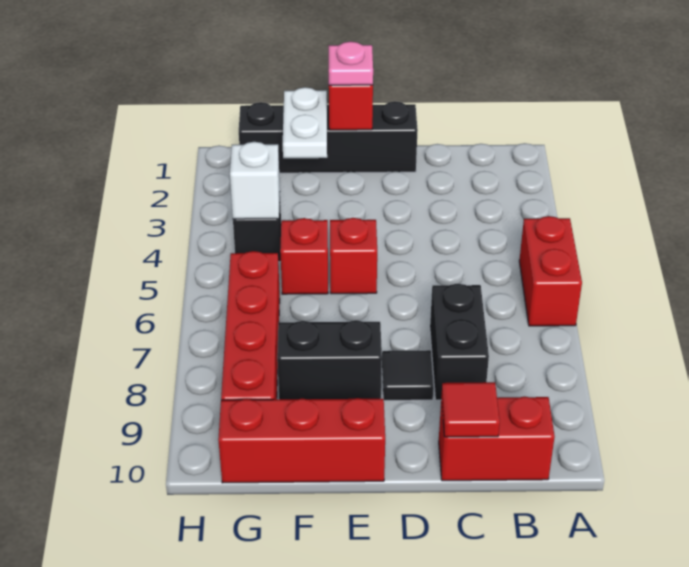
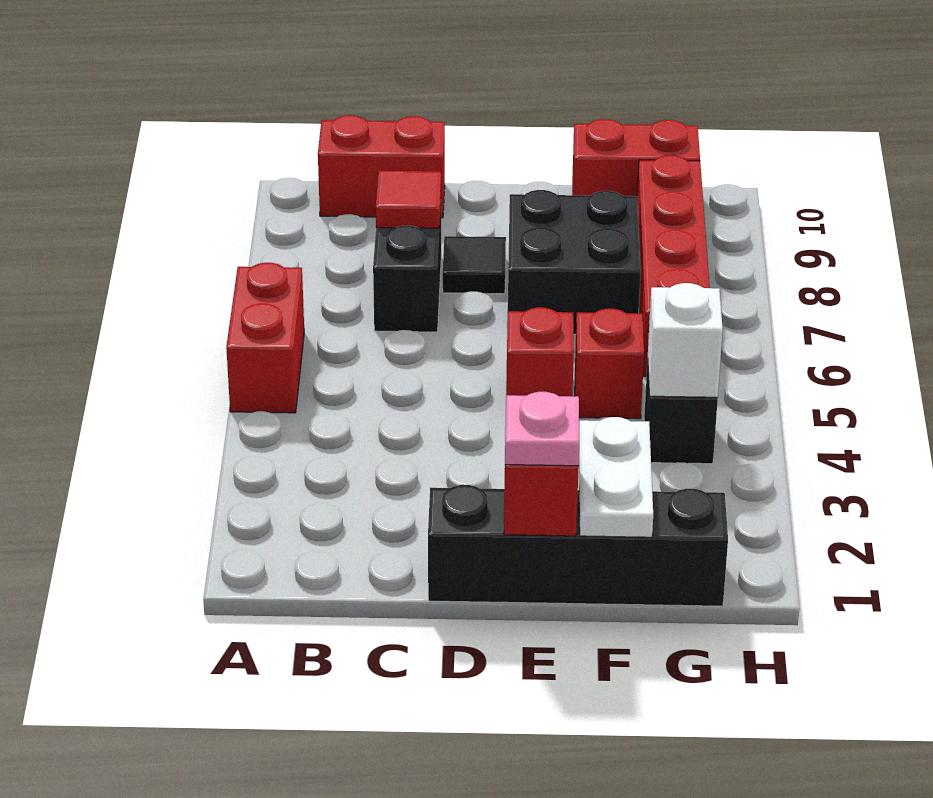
red 1x1 tile [441,382,500,437] -> red 1x1 tile moved to [376,171,441,228]
black 1x2 brick [277,320,382,399] -> black 2x2 brick [508,190,641,334]
red 1x3 brick [218,398,385,483] -> red 1x2 brick [572,119,700,196]

